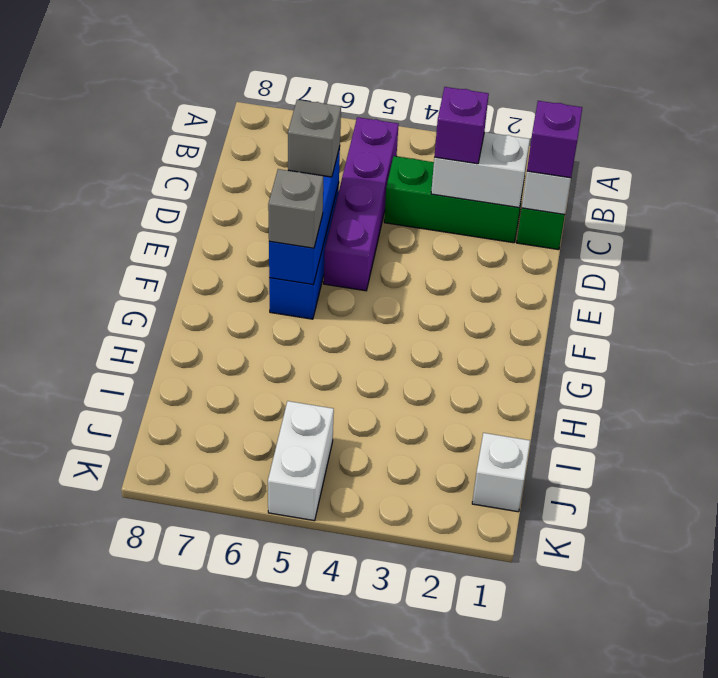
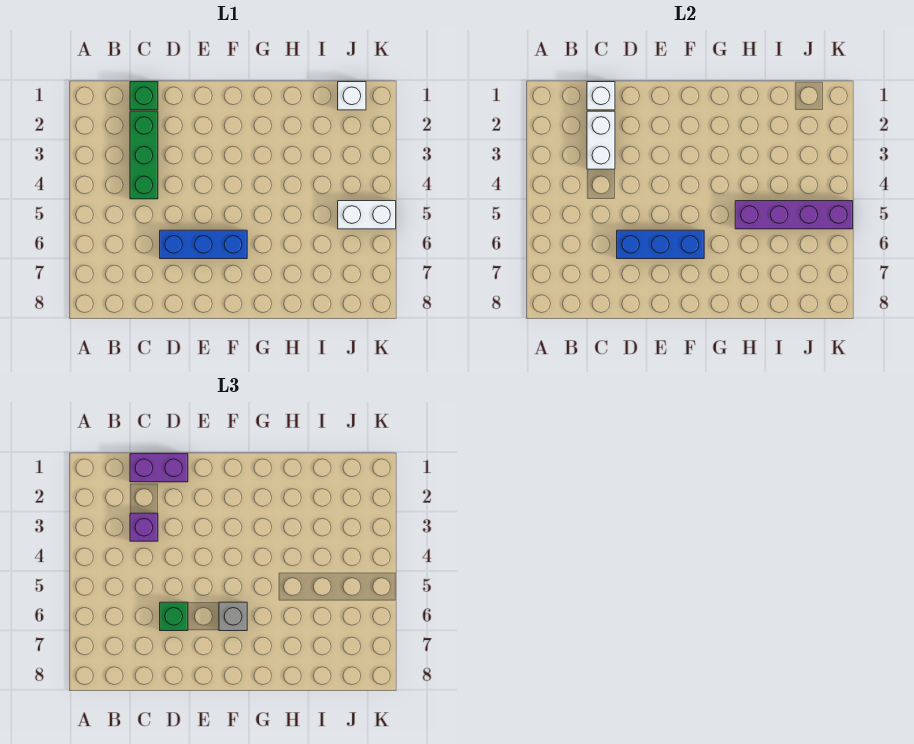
purple 1x4 brick [324,117,399,291] -> purple 1x4 brick moved to [735,201,853,229]
purple 1x1 brick [527,101,582,178] -> purple 1x2 brick [130,454,188,482]
grey 1x1 brick [288,100,341,177] -> green 1x1 brick [160,602,188,631]

